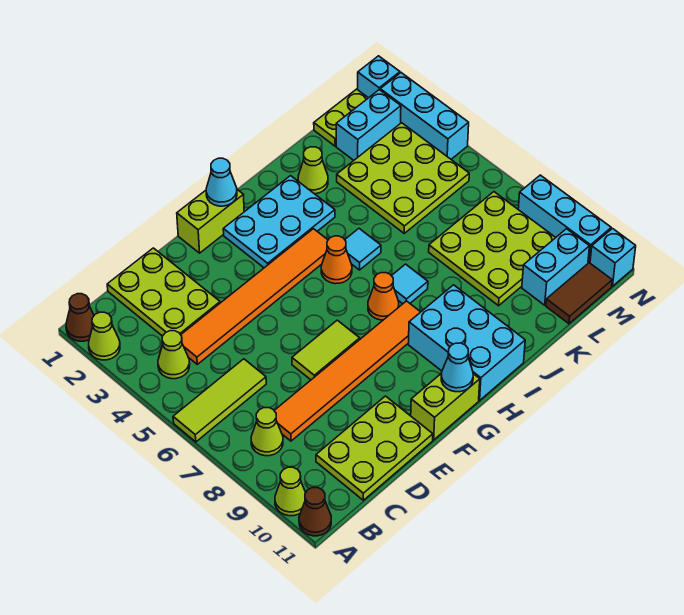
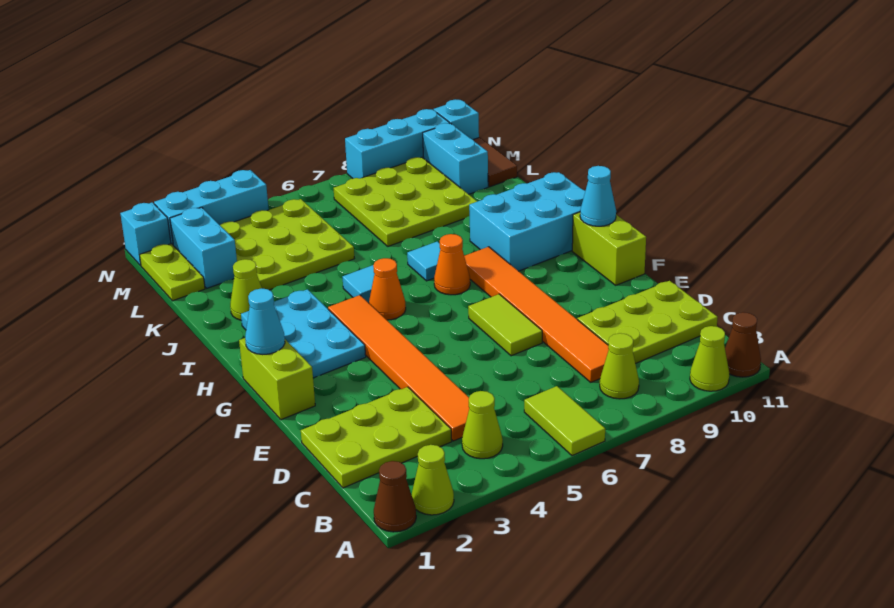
lime 1x3 tile [173,359,266,442] -> lime 1x2 tile [524,386,605,456]
lime 2x3 plate [316,396,433,500] -> lime 2x3 plate turned to [577,281,718,364]

